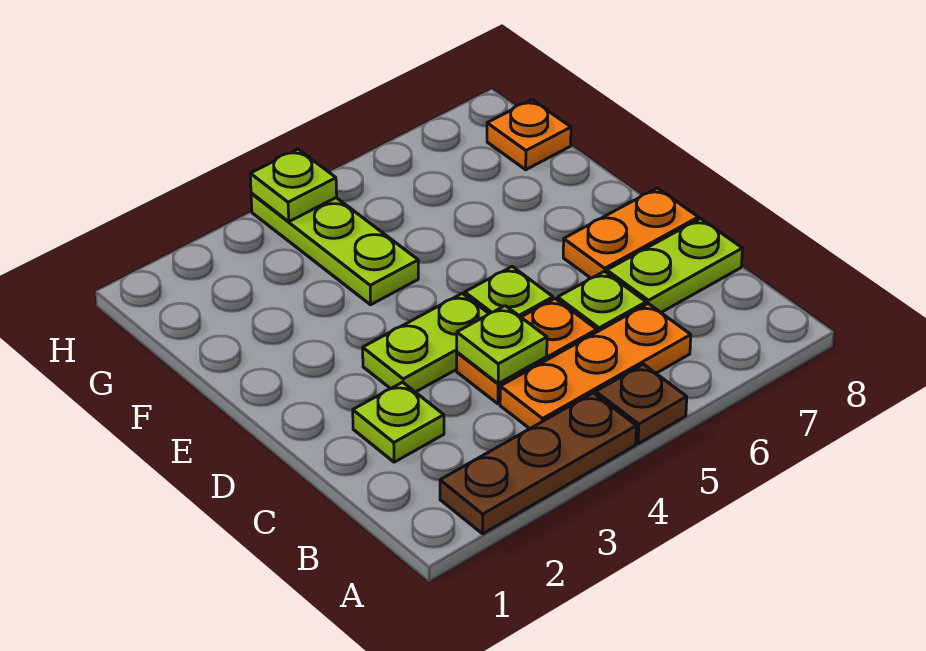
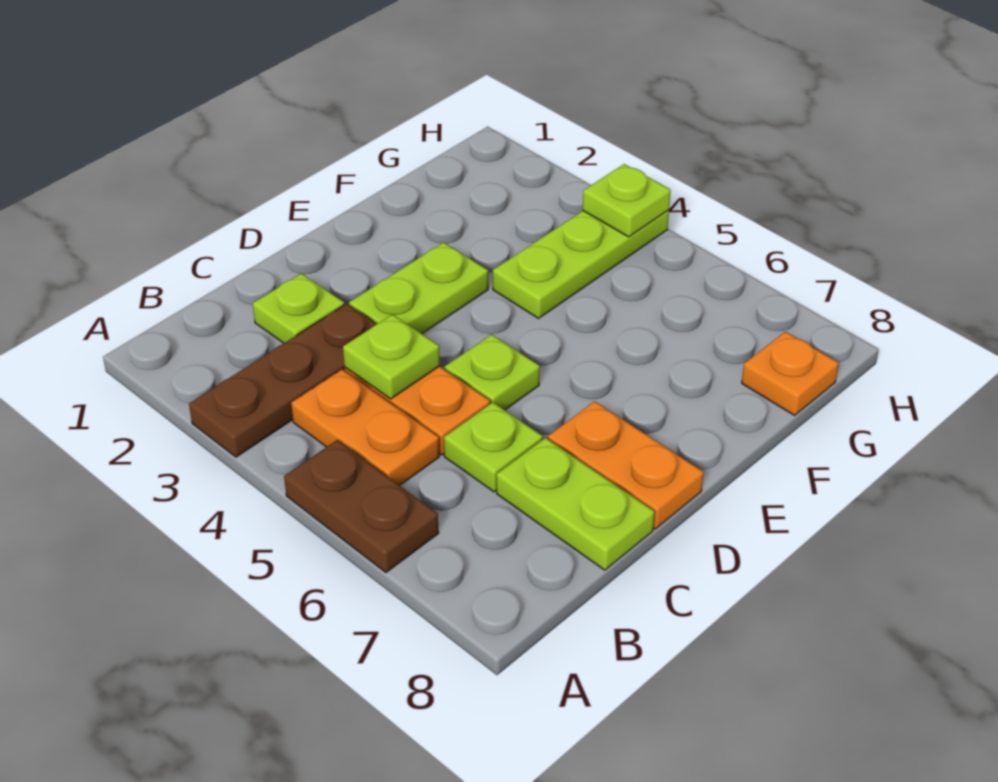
brown 1x3 plate [440,393,636,534] -> brown 1x3 plate turned to [189,304,376,457]
brown 1x1 plate [596,364,687,444] -> brown 1x2 plate [284,440,439,573]
orange 1x3 plate [500,304,691,429] -> orange 1x2 plate [291,369,439,485]
lime 1x2 plate [363,293,489,392] -> lime 1x2 plate turned to [349,242,488,334]

